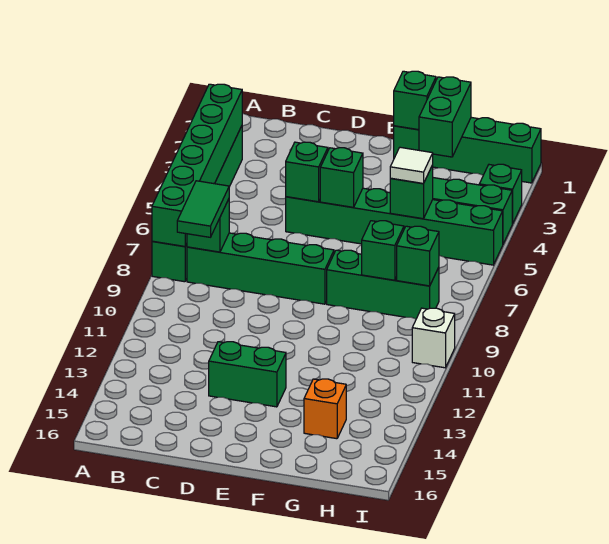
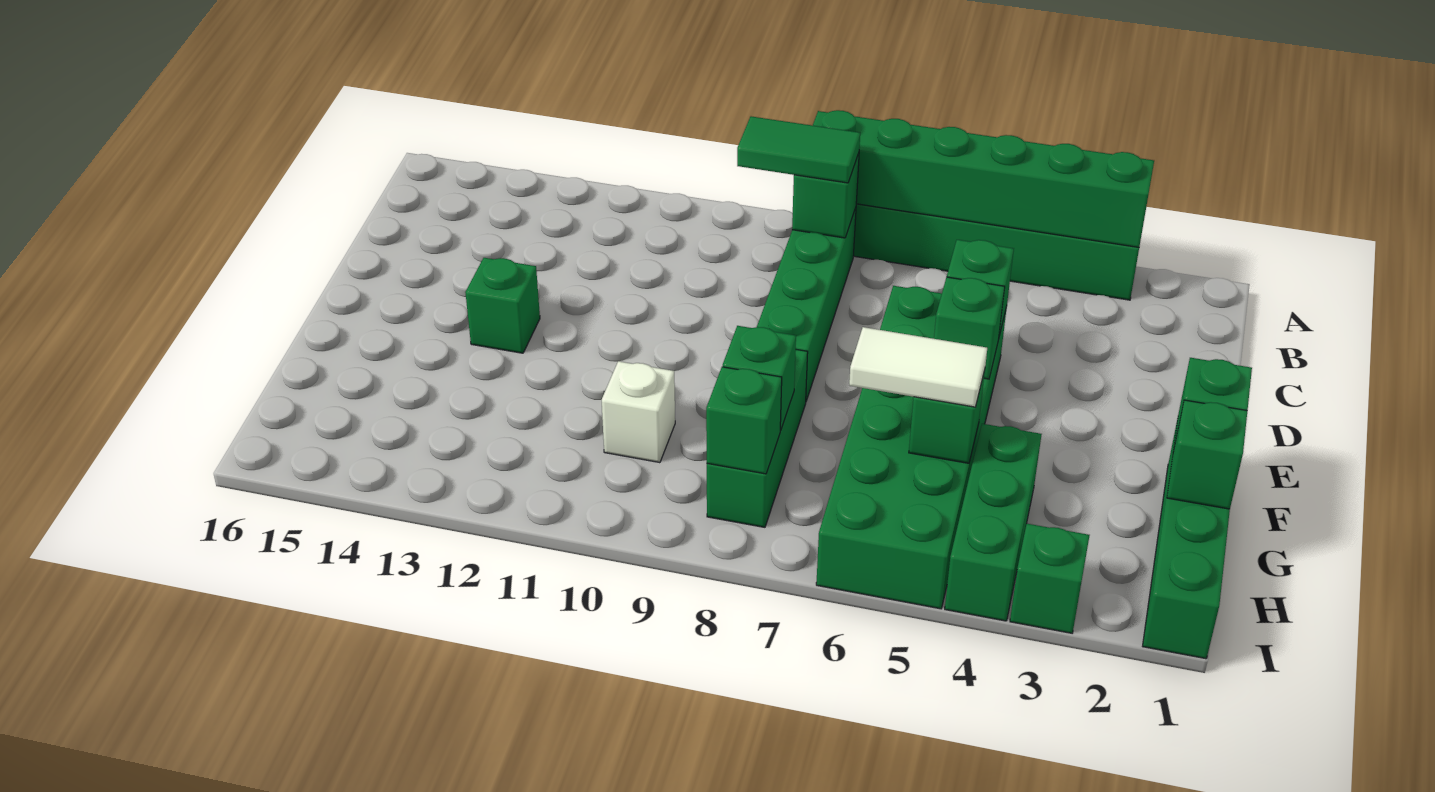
green 1x6 brick [286,188,503,265] -> green 2x6 brick [816,286,1007,609]
green 1x2 brick [209,342,286,407] -> green 1x1 brick [465,258,540,353]
green 1x2 brick [419,77,471,157] -> green 1x1 brick [1167,400,1247,509]
white 1x1 tile [390,147,433,183] -> white 1x2 tile [849,327,987,407]
orange 1x1 brick [304,379,346,439] -> none
white 1x1 brick [412,308,455,368] -> white 1x1 brick moved to [602,361,675,463]

